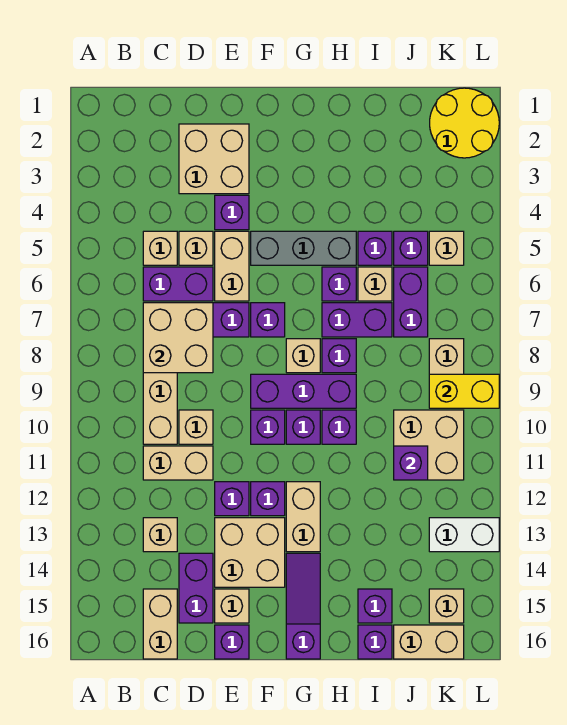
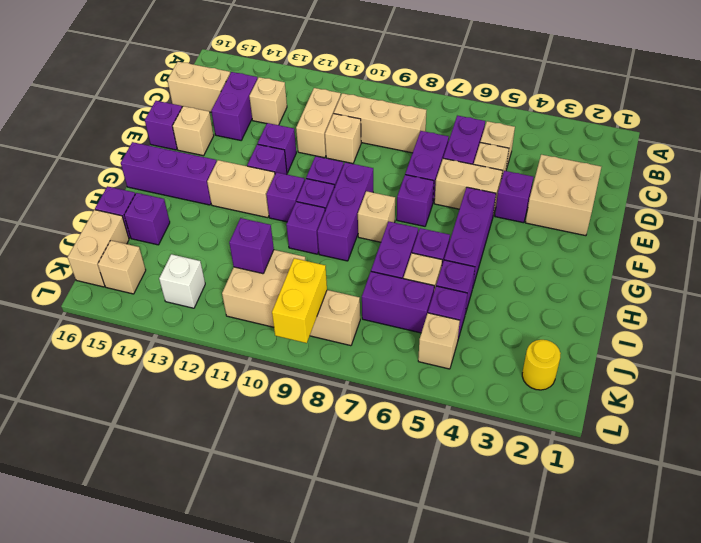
tan 2x2 brick [143,303,213,373] -> none
purple 1x2 brick [179,553,213,623] -> purple 1x2 brick turned to [211,72,257,140]
tan 2x2 brick [215,518,285,587] -> none
grey 1x3 brick [251,231,356,265] -> purple 1x3 brick [444,187,496,286]
purple 1x3 slope [286,553,320,659] -> purple 1x3 brick [121,142,217,205]
purple 1x1 brick [322,339,356,373] -> purple 1x1 brick moved to [266,172,305,222]
yellow 2x2 round brick [430,88,499,158] -> yellow 1x1 round brick [522,340,561,390]
white 1x2 brick [429,518,499,552] -> white 1x1 brick [159,254,205,308]

